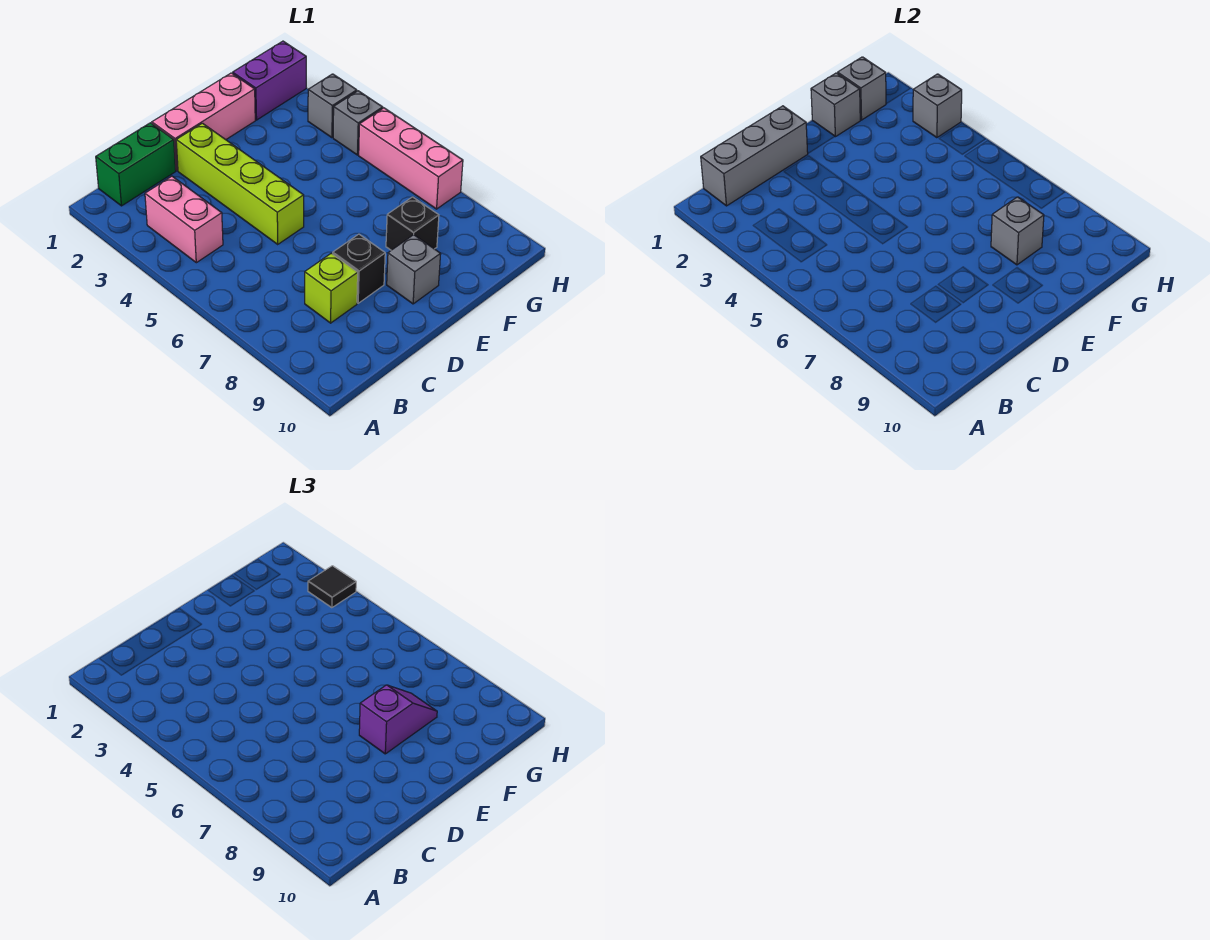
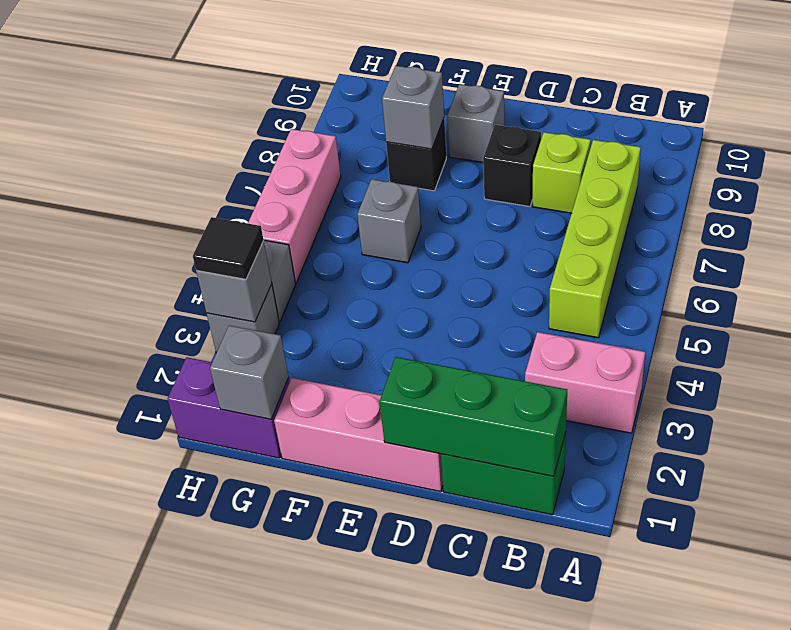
grey 1x3 brick [701,106,808,206] -> green 1x3 brick [380,357,567,476]
pink 1x2 brick [145,176,223,263] -> pink 1x2 brick turned to [525,332,645,433]
lime 1x4 brick [176,123,304,244] -> lime 1x4 brick moved to [549,140,641,338]
purple 1x2 slope [359,685,437,754] -> none
grey 1x1 brick [811,73,860,137] -> grey 1x1 brick moved to [357,179,421,263]

